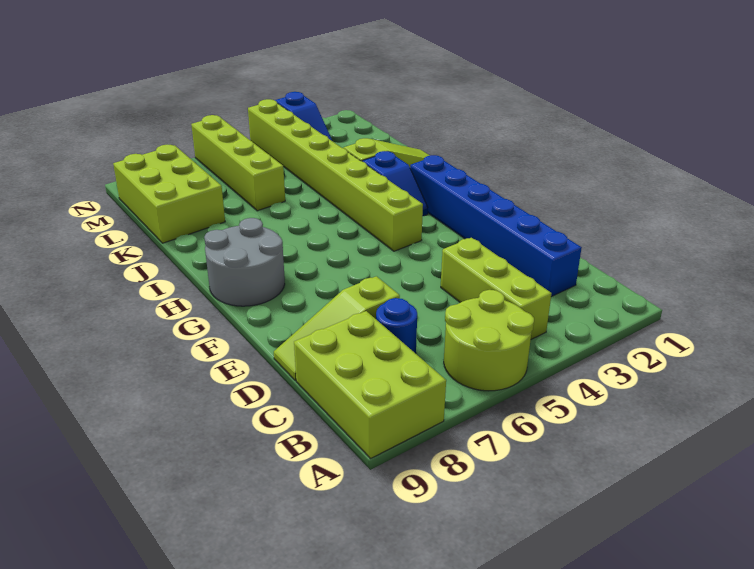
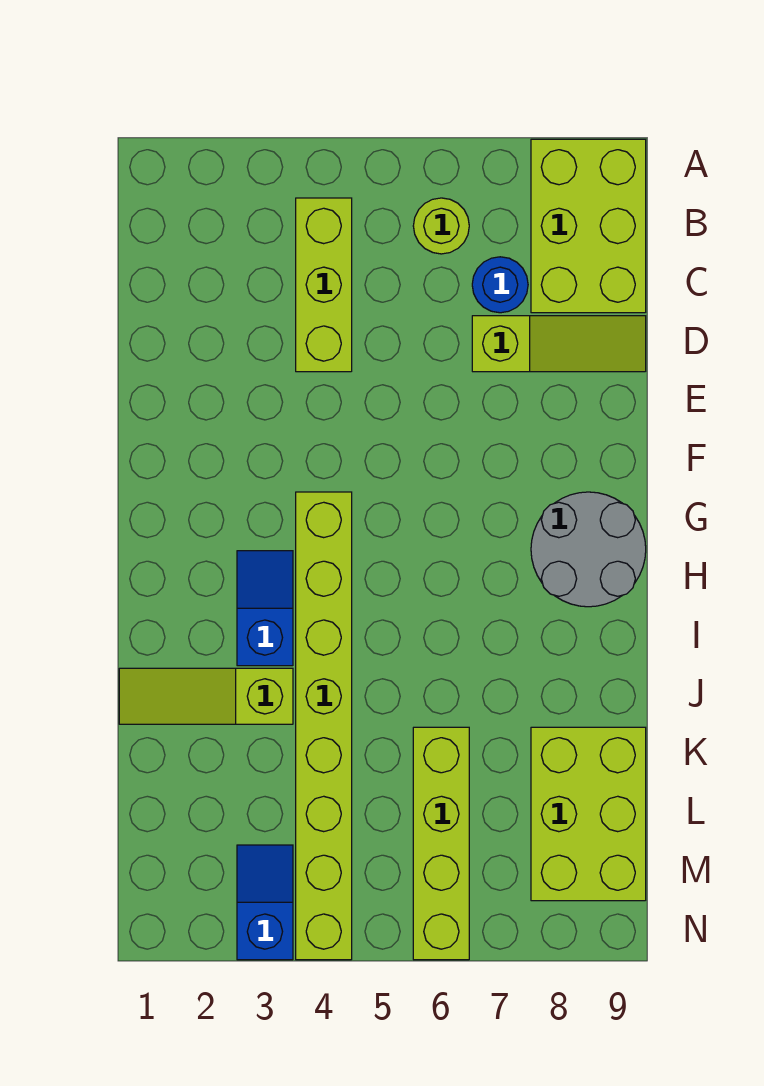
lime 2x2 round brick [444,290,534,391] -> lime 1x1 round brick [413,198,469,254]
blue 1x6 brick [410,155,582,297] -> none

